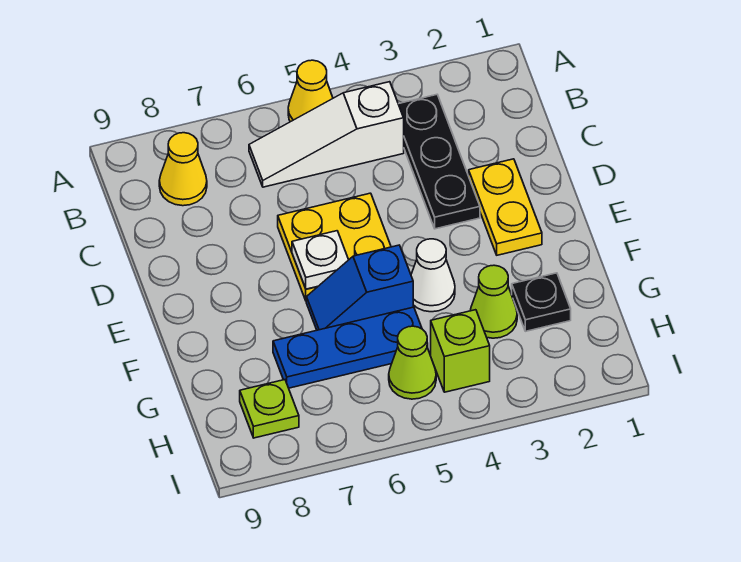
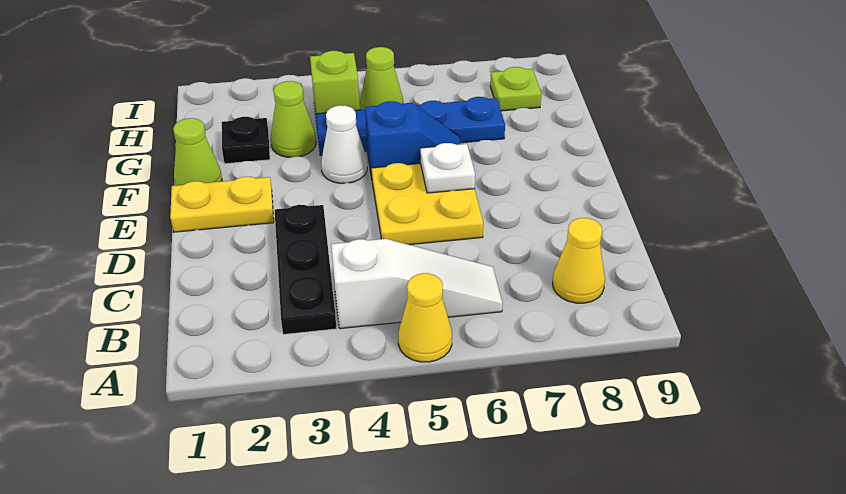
yellow 1x2 plate [469,159,542,255] -> yellow 1x2 plate turned to [170,177,274,232]
none -> lime 1x1 cone [173,118,222,186]
blue 1x3 plate [273,307,428,388] -> blue 1x4 plate [316,97,505,155]

